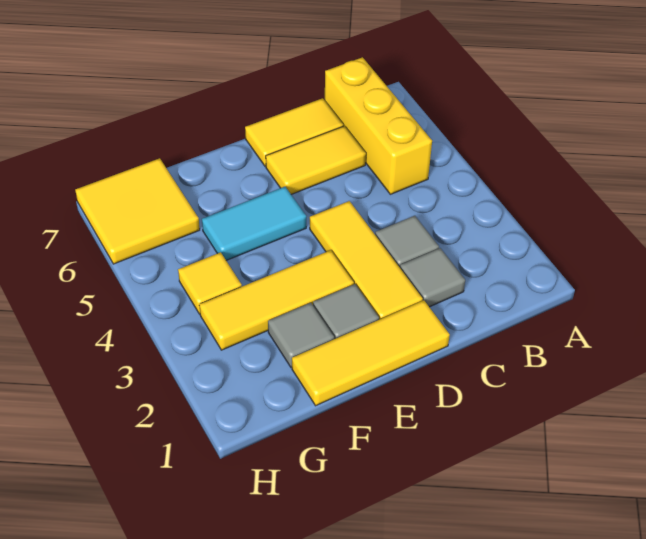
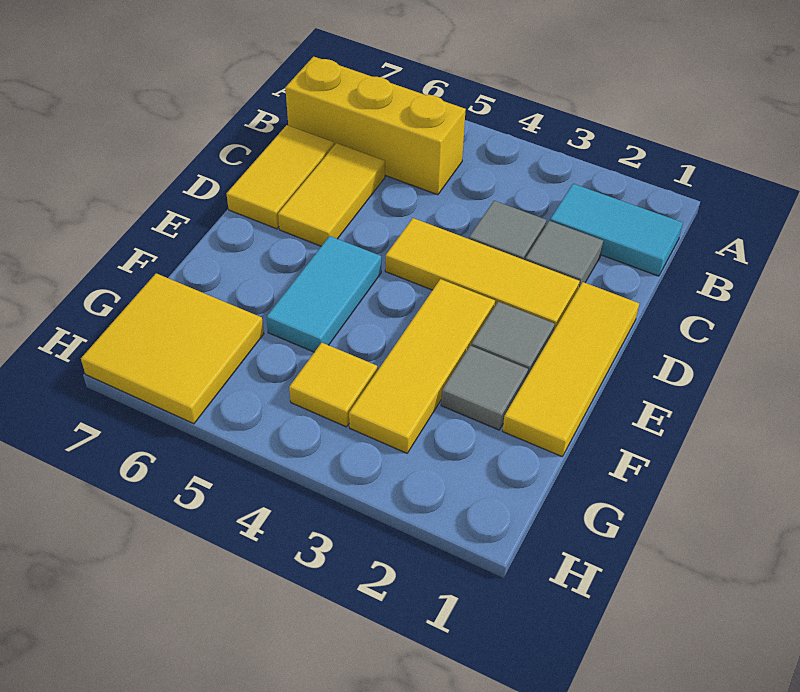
none -> cyan 1x2 tile [550,184,683,276]

